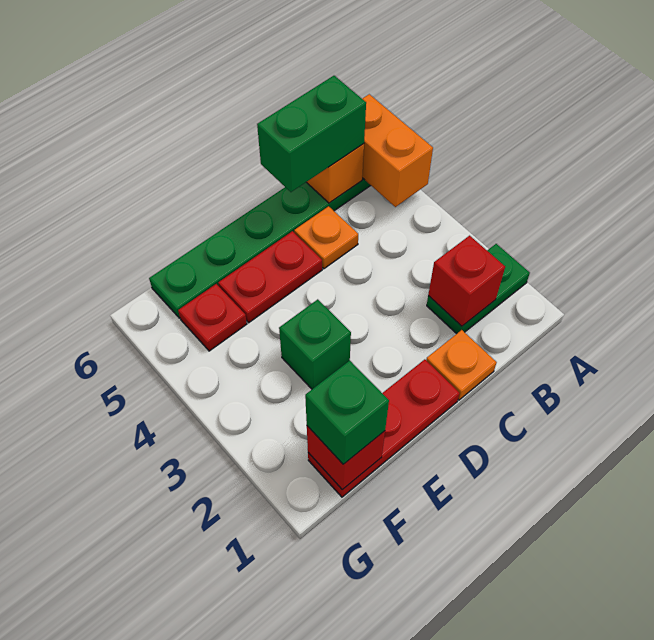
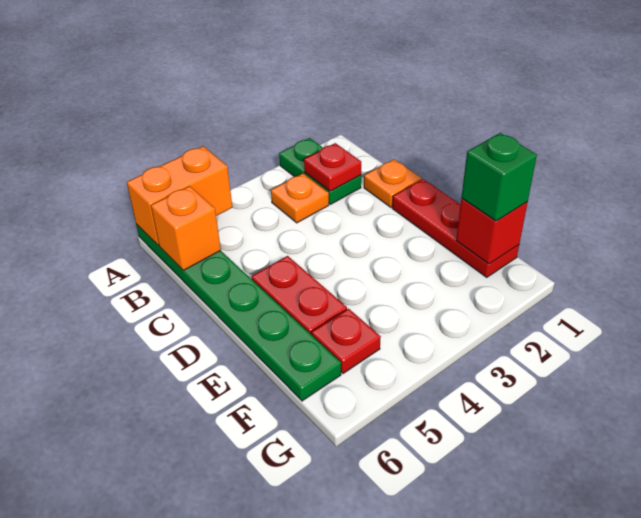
red 1x1 brick [428,236,505,326] -> red 1x1 plate [304,143,361,191]
green 1x2 brick [257,76,366,192] -> none
orange 1x1 plate [294,206,358,269] -> orange 1x1 plate moved to [271,173,329,223]
green 1x1 brick [279,299,351,389] -> none

